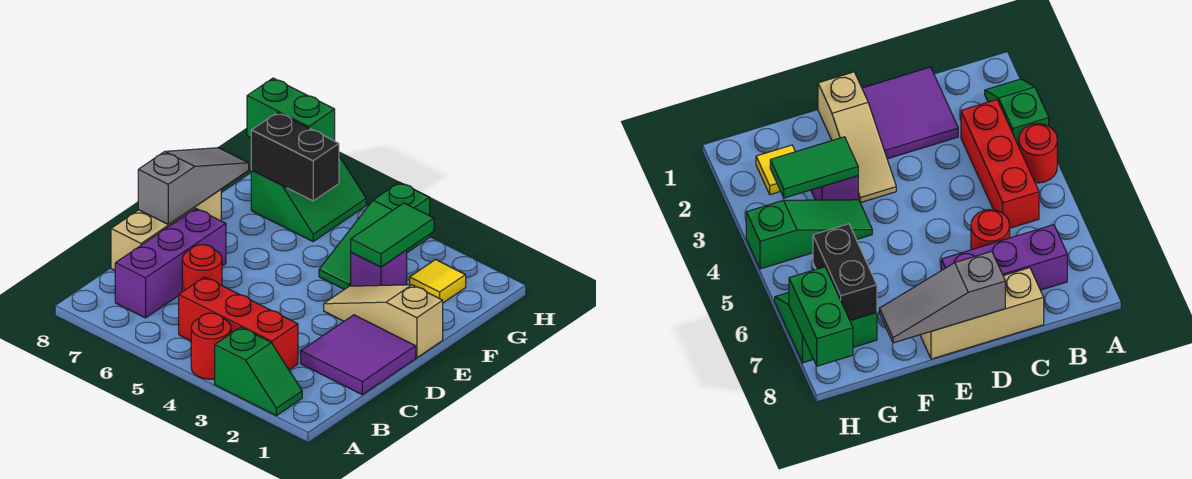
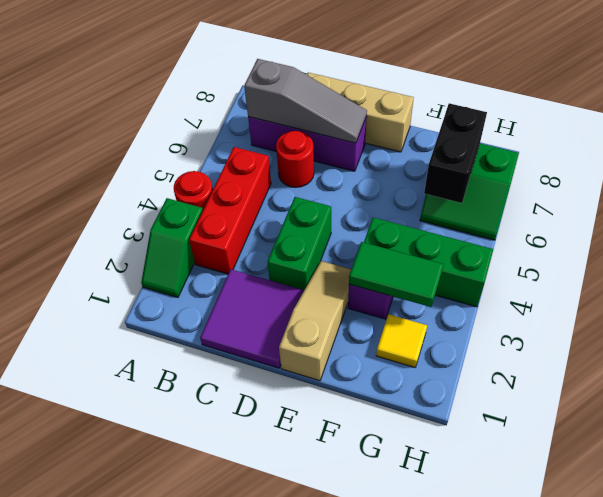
grey 1x3 slope [138,148,249,225] -> grey 1x3 slope moved to [244,59,367,143]
green 1x3 slope [319,182,430,290] -> green 1x3 brick [364,217,493,307]
green 1x2 brick [247,78,335,141] -> green 1x2 brick moved to [268,197,331,290]

